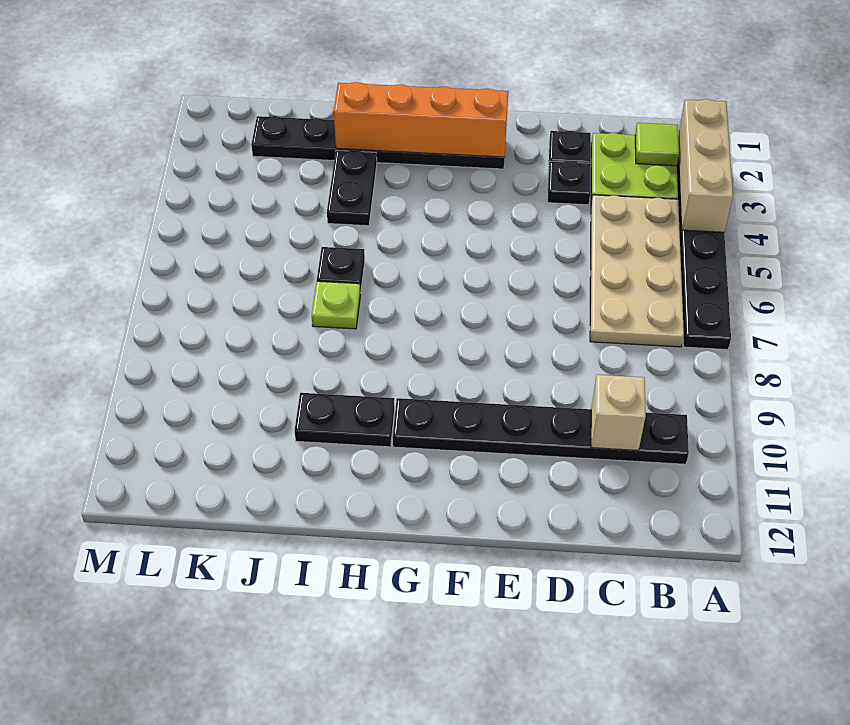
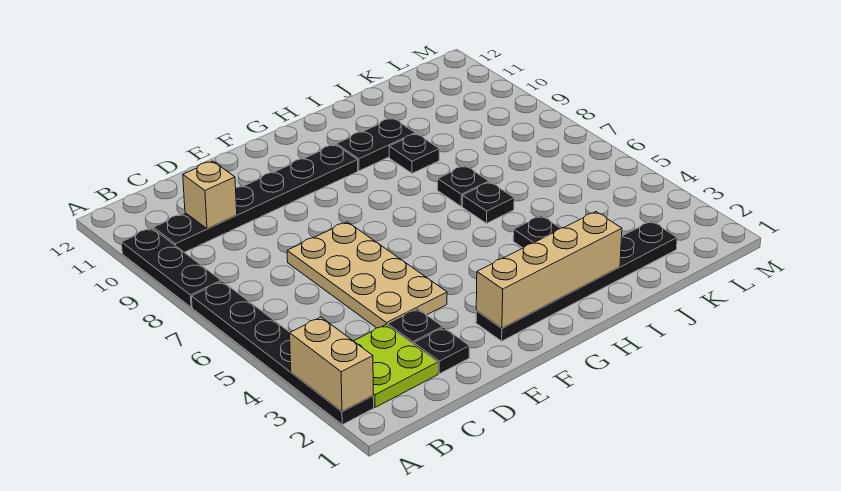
tan 1x3 brick [678,99,733,232] -> tan 1x2 brick [290,317,373,412]
none -> black 1x3 plate [121,228,221,307]
lime 1x1 tile [635,123,679,166] -> none
tan 2x4 plate [590,195,684,347] -> tan 2x4 plate moved to [287,222,447,328]
orange 1x4 brick [334,82,508,157] -> tan 1x4 brick [476,212,622,328]
lime 1x1 plate [312,281,360,329] -> black 1x1 plate [438,166,489,206]
none -> black 1x1 plate [389,134,439,173]

